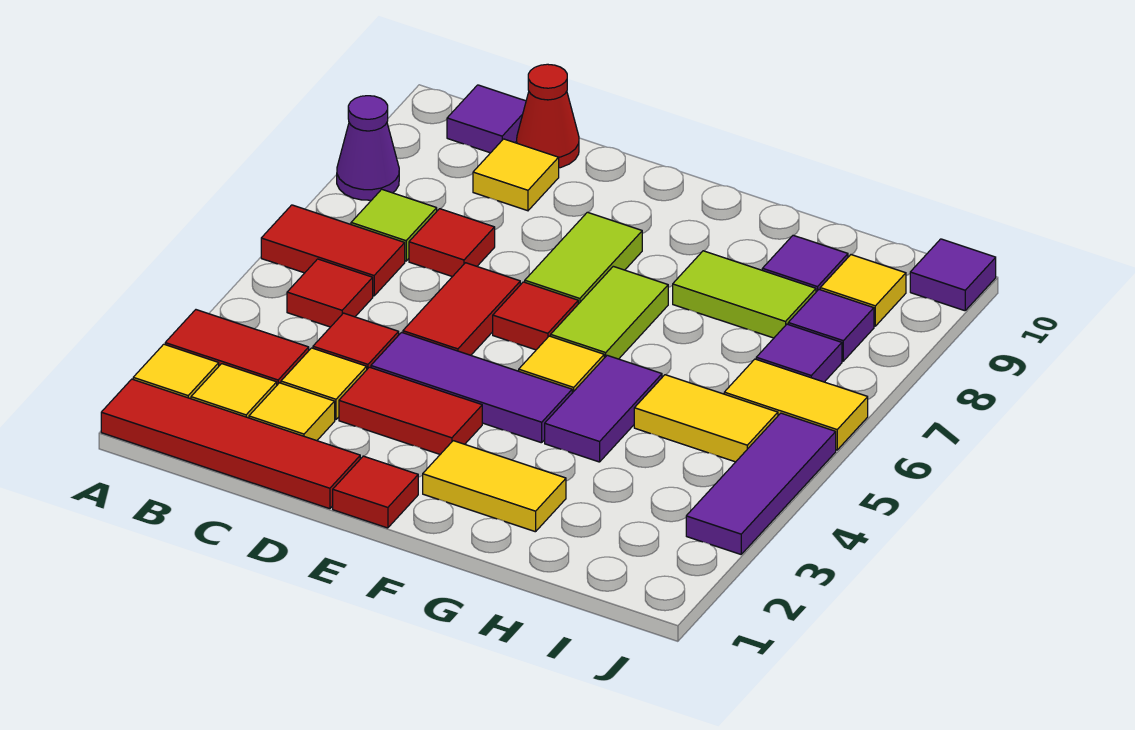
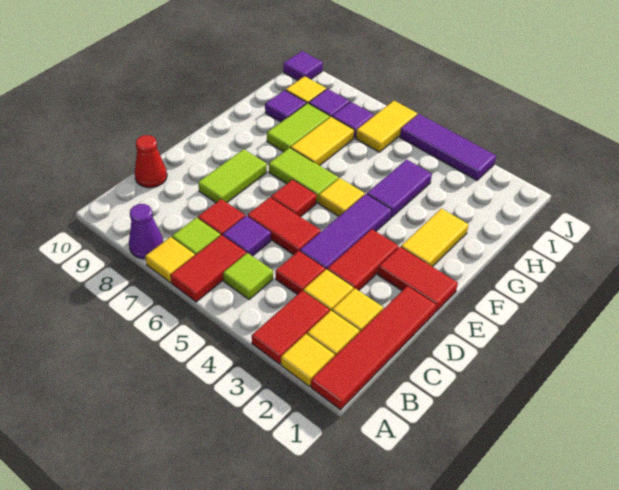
red 1x1 tile [287,259,373,327] -> lime 1x1 tile [223,253,273,299]
purple 1x1 tile [447,85,526,153] -> purple 1x1 tile moved to [223,216,271,256]
yellow 1x1 tile [473,139,559,211] -> yellow 1x1 tile moved to [145,237,195,283]
red 1x1 tile [333,456,418,528] -> red 1x2 tile [378,247,458,312]
lime 1x2 tile [525,212,642,304] -> lime 1x2 tile turned to [198,149,267,203]
purple 1x2 tile [545,355,662,462] -> purple 1x2 tile turned to [367,160,432,217]
yellow 1x2 tile [634,375,778,462] -> yellow 1x2 tile moved to [291,117,354,166]

